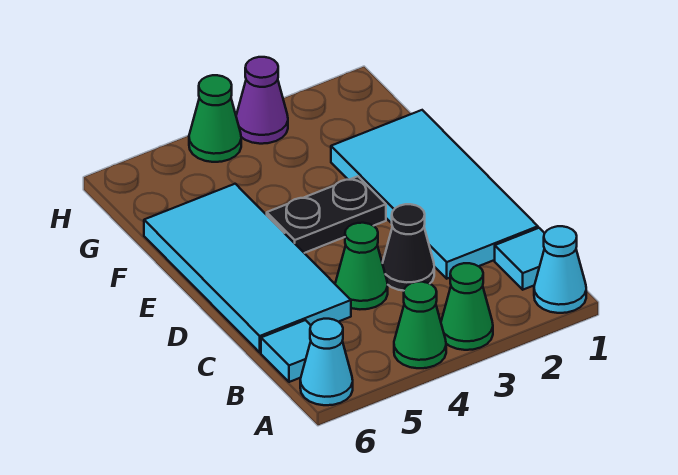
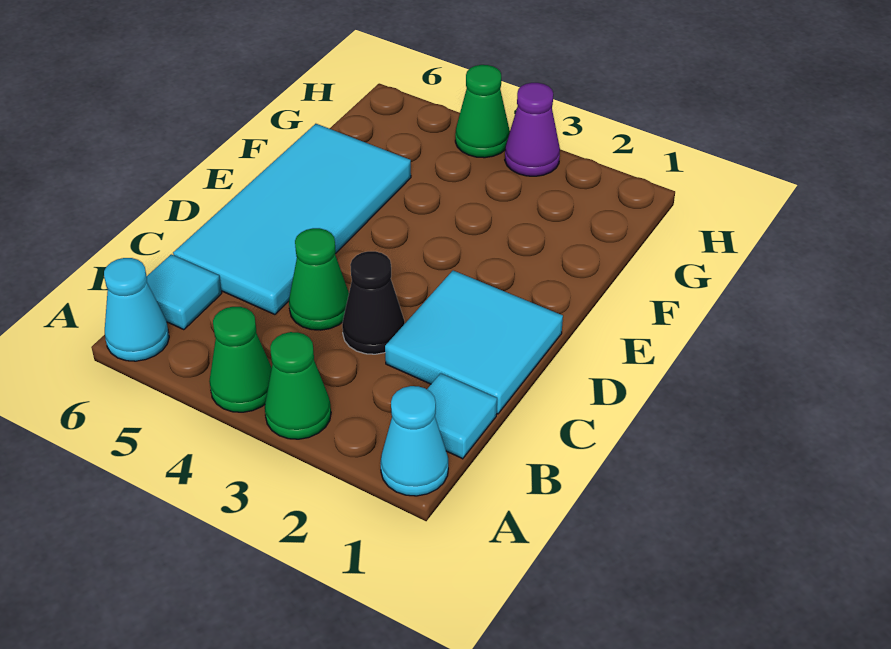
cyan 2x4 tile [331,110,538,279] -> cyan 2x2 tile [385,271,563,414]
black 1x2 plate [267,176,386,253] -> none

